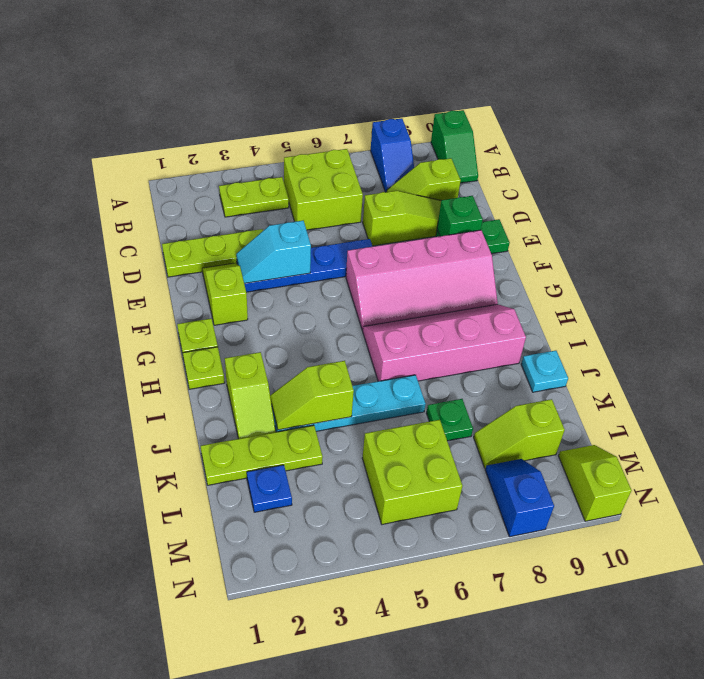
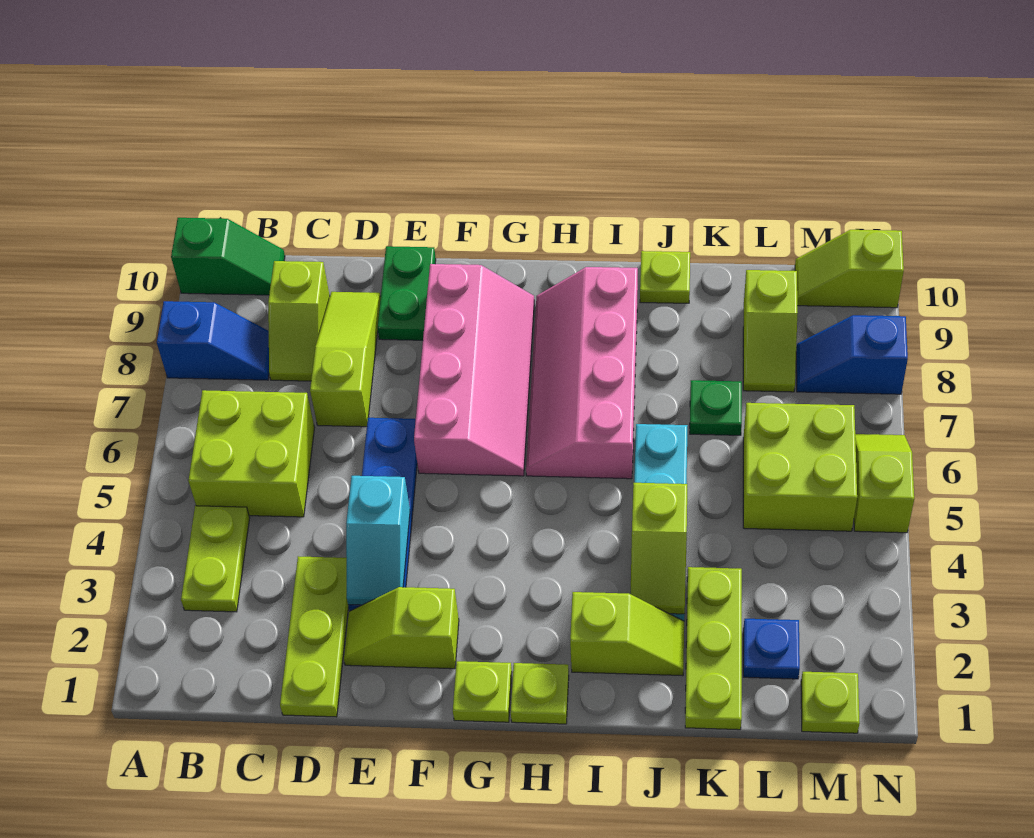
green 1x1 brick [437,196,483,236] -> none
cyan 1x1 plate [521,351,568,392] -> lime 1x1 plate [640,251,690,303]
none -> lime 1x1 plate [801,672,860,733]
none -> lime 1x2 slope [854,434,914,533]

